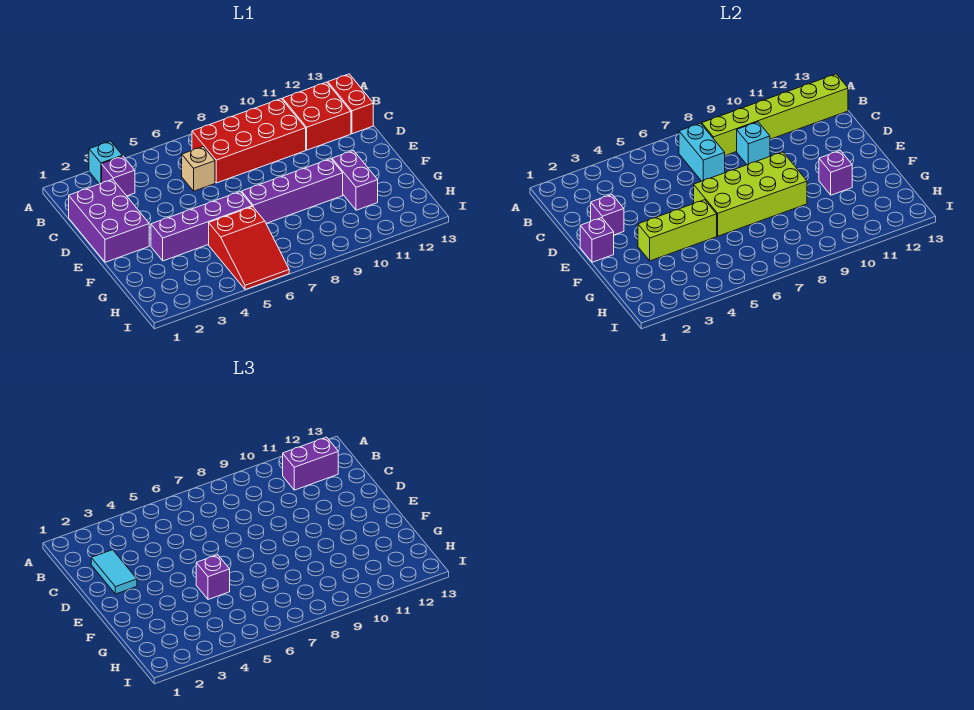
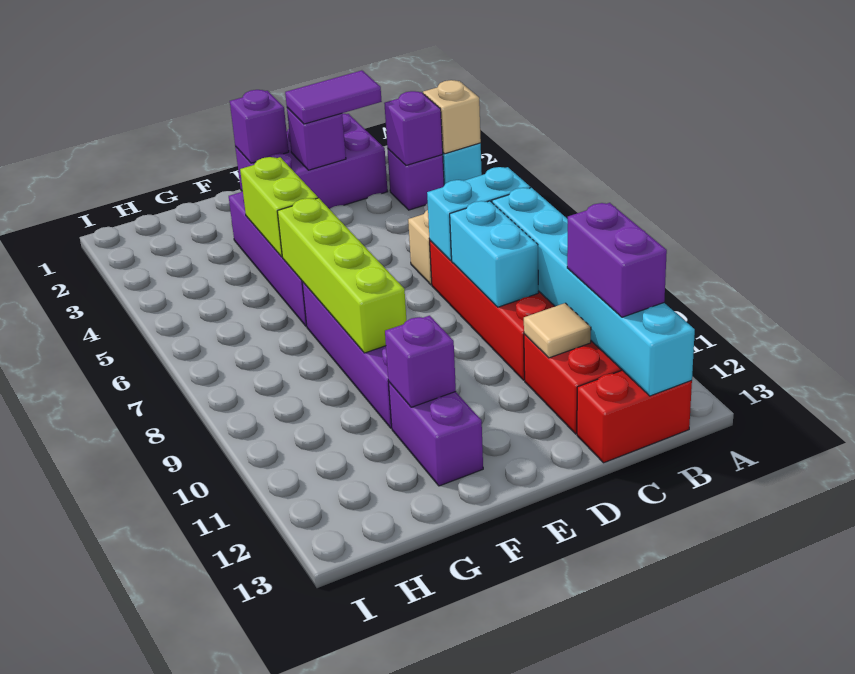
none -> tan 1x1 brick [423,80,481,154]
lime 1x6 brick [702,74,848,156] -> cyan 1x6 brick [492,188,695,396]
cyan 1x2 tile [91,550,137,594] -> purple 1x2 tile [285,70,382,124]
cyan 1x1 brick [737,122,770,165] -> cyan 1x2 brick [450,201,538,307]
none -> tan 1x1 tile [524,303,591,358]
lime 2x4 brick [694,152,807,236] -> lime 1x4 brick [277,198,406,353]
lime 1x3 brick [638,200,717,261] -> lime 1x2 brick [240,157,318,257]
purple 1x1 brick [196,555,230,599] -> purple 1x1 brick moved to [384,91,443,165]
purple 1x2 brick [332,151,378,210] -> purple 1x2 brick turned to [389,382,483,486]
red 2x3 slope [209,207,289,290] -> none

